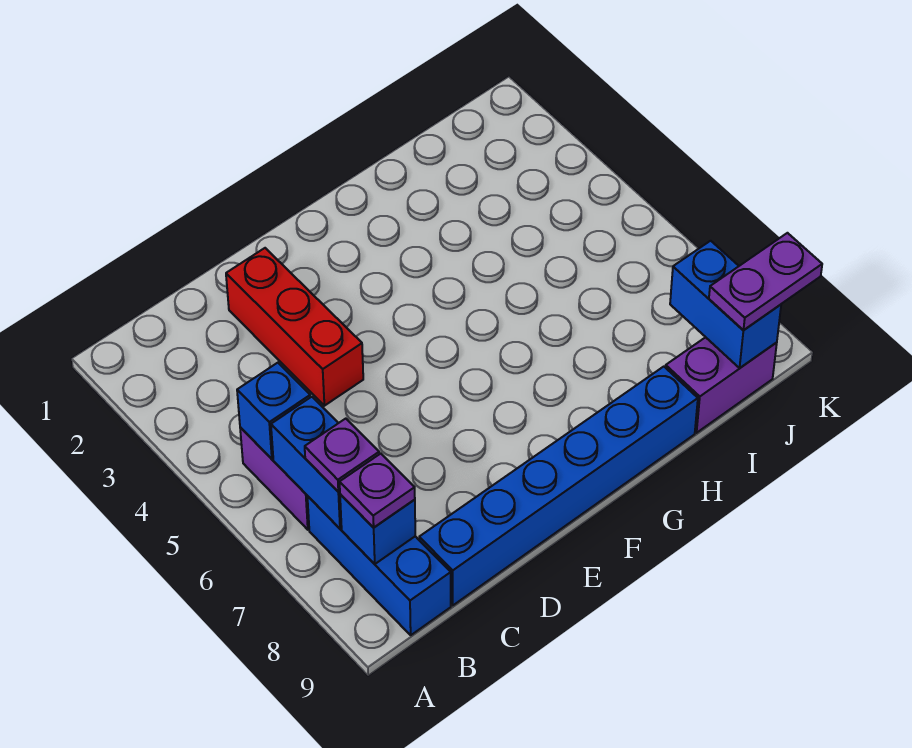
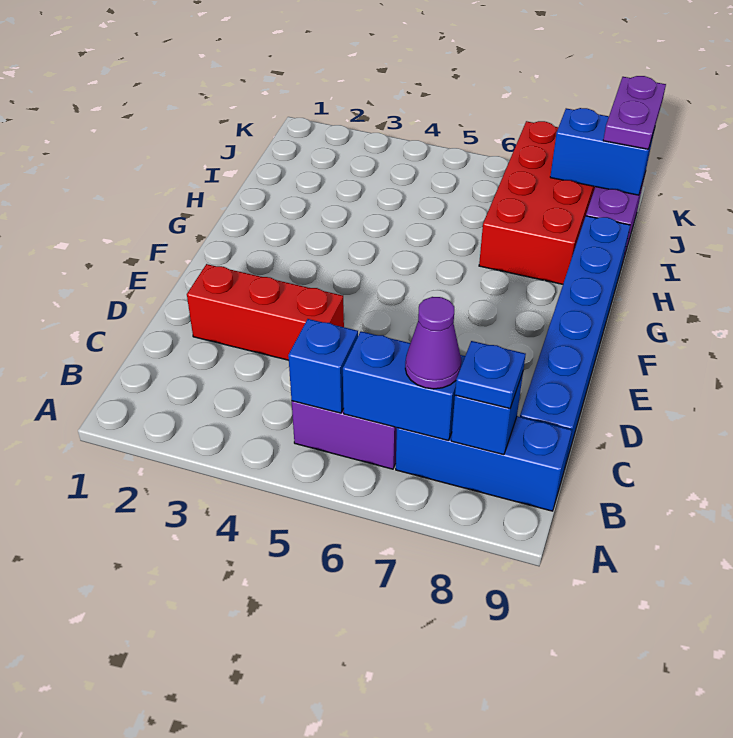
purple 1x1 plate [305,419,379,492] -> purple 1x1 cone [405,297,461,389]
purple 1x1 plate [340,454,415,528] -> blue 1x1 plate [455,341,526,408]
none -> red 2x4 brick [479,121,595,284]

